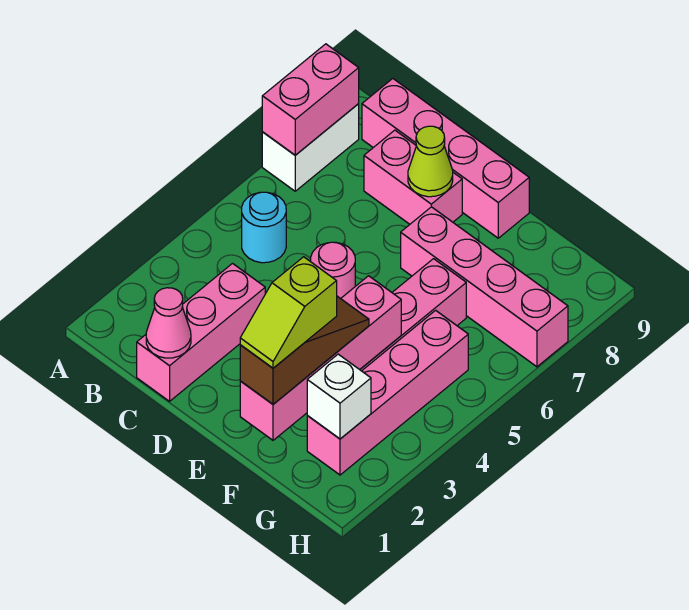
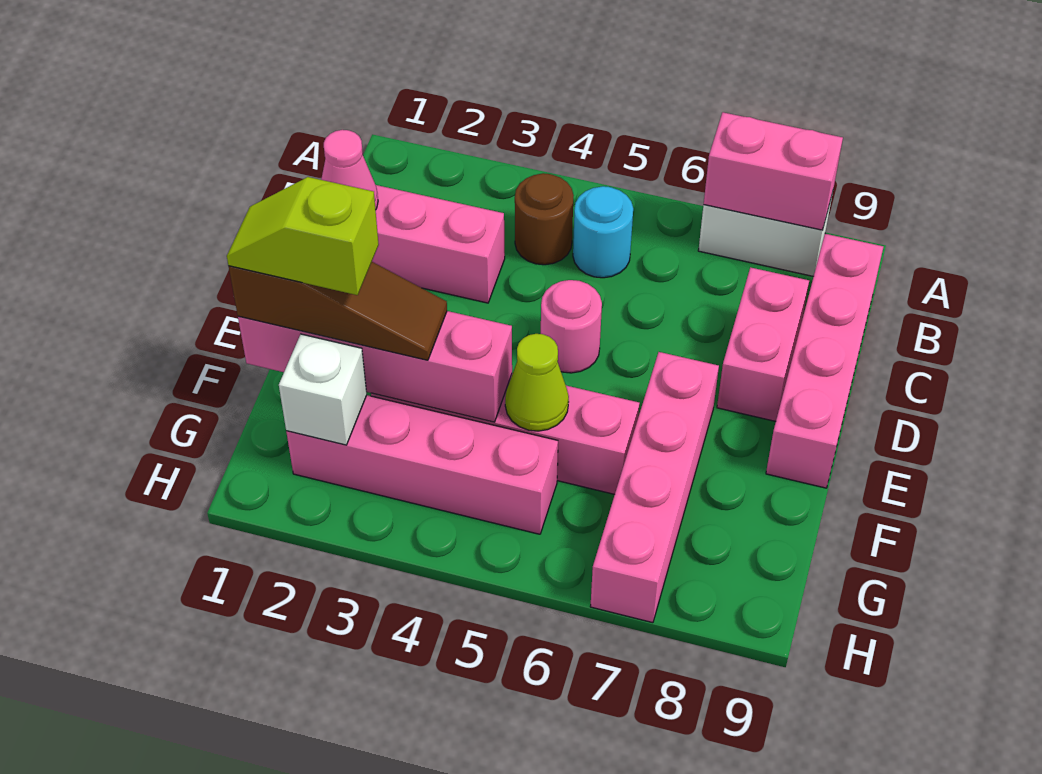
none -> brown 1x1 round brick [515,173,574,265]
lime 1x1 cone [408,126,453,197] -> lime 1x1 cone moved to [505,334,569,431]

